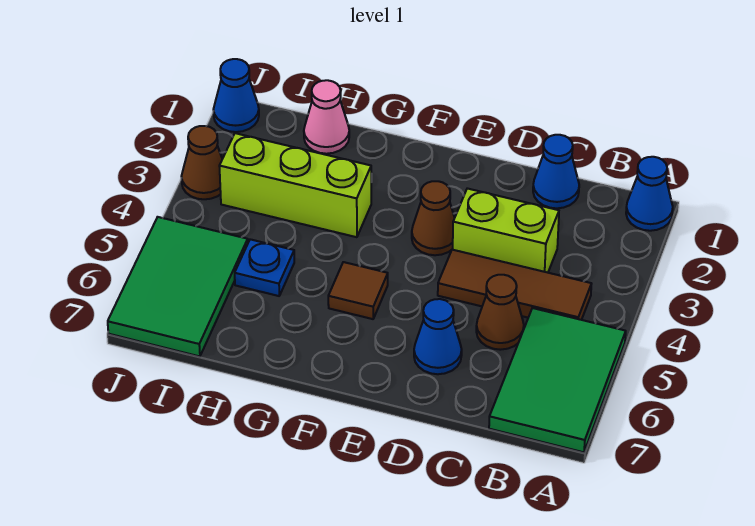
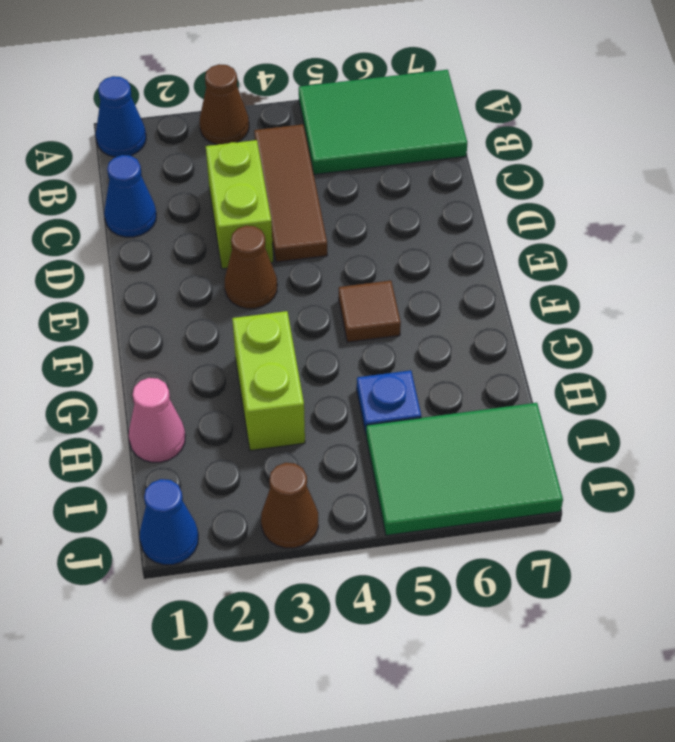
brown 1x1 cone [476,275,524,350] -> brown 1x1 cone moved to [200,64,249,145]
blue 1x1 cone [414,299,462,374] -> none
lime 1x3 brick [219,133,371,237] -> lime 1x2 brick [232,311,305,451]

